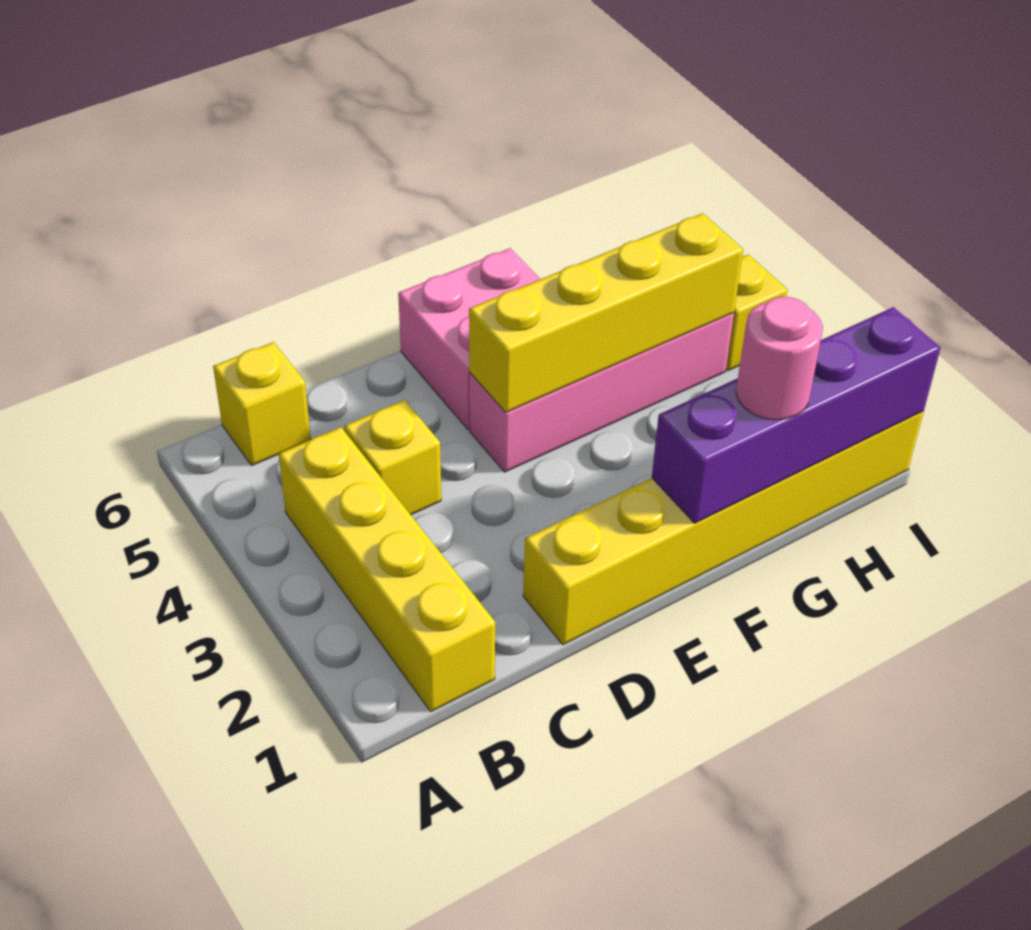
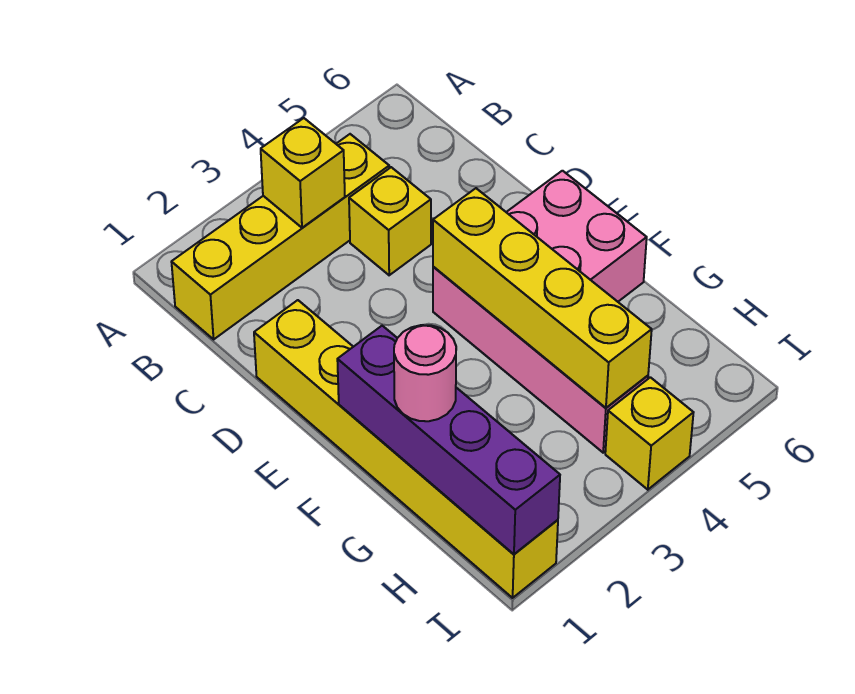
yellow 1x1 brick [213,342,311,465] -> yellow 1x1 brick moved to [261,118,345,228]

